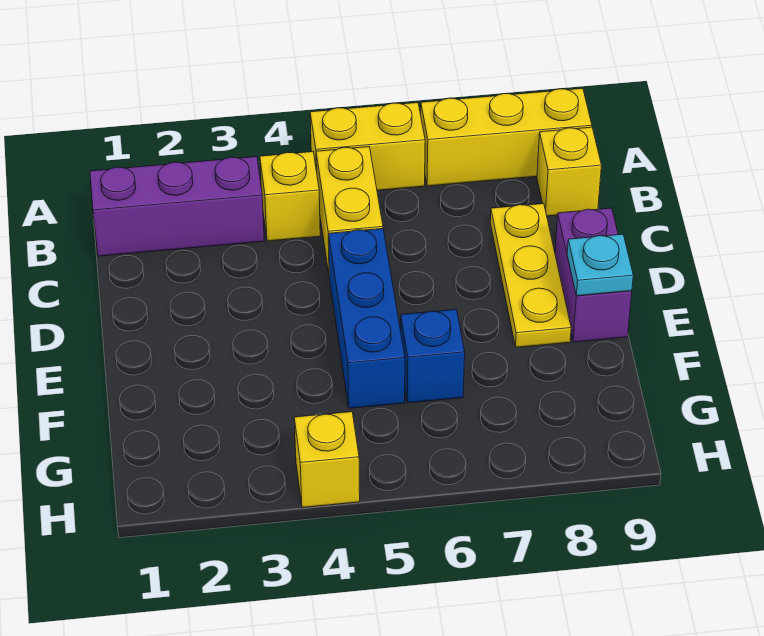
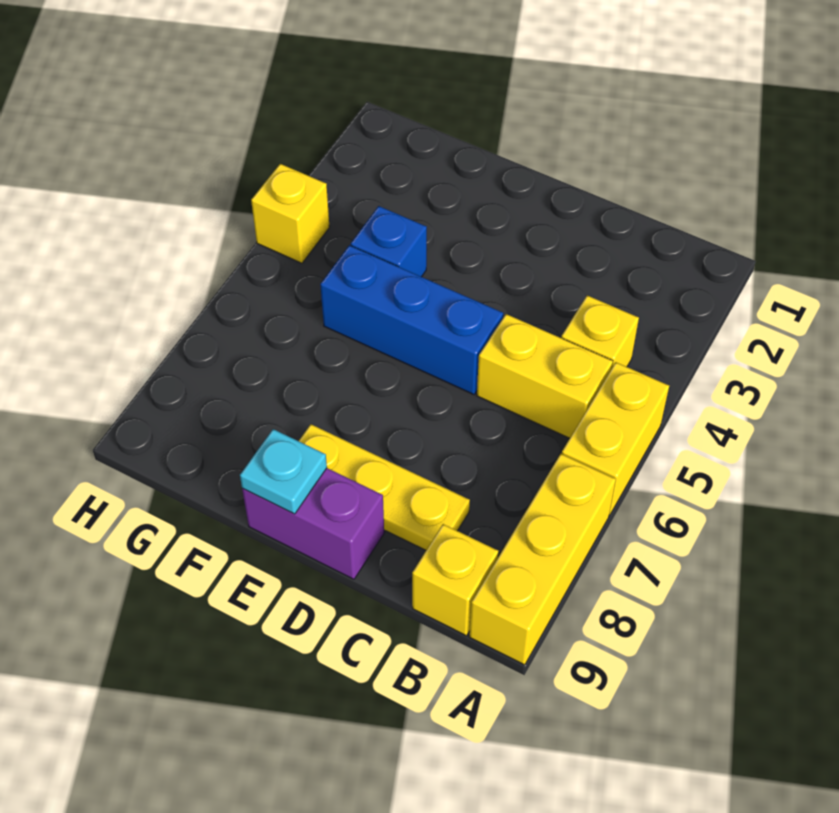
purple 1x3 brick [90,156,264,256] -> none
blue 1x1 brick [401,309,465,403] -> blue 1x1 brick moved to [351,206,427,277]

